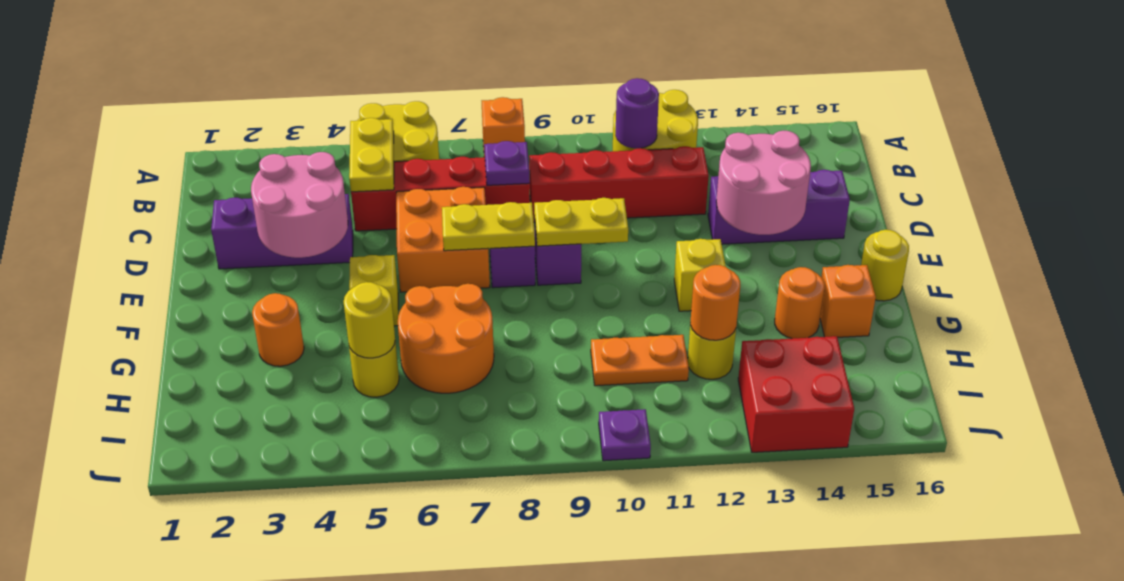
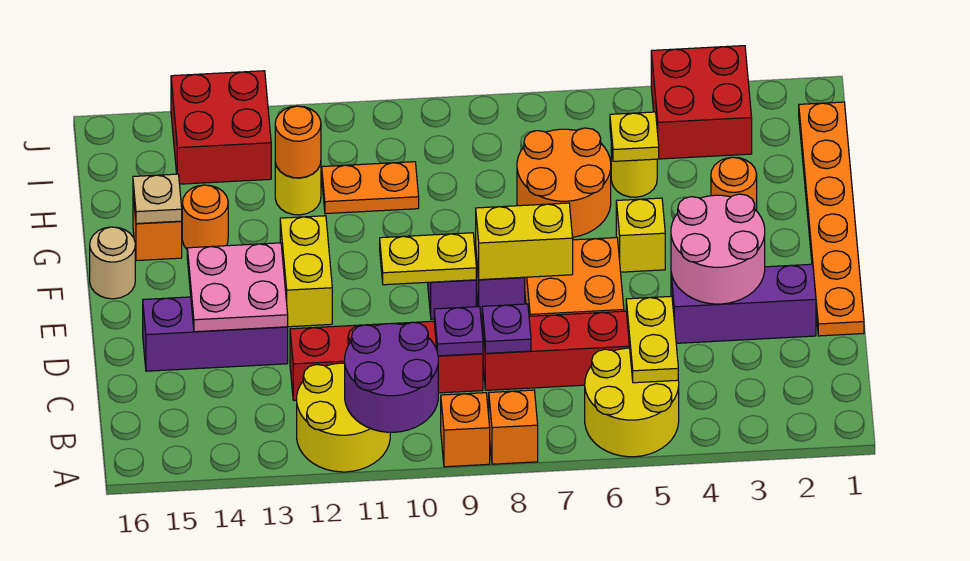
none -> orange 1x1 brick [441,393,490,467]
purple 1x1 round brick [615,78,659,148] -> purple 2x2 round brick [345,322,438,432]
none -> orange 1x6 plate [799,102,864,336]
pink 2x2 round brick [716,131,811,235] -> pink 2x2 plate [187,243,288,332]
yellow 1x2 plate [442,202,535,251] -> yellow 1x2 brick [476,203,573,280]
yellow 1x1 brick [674,239,726,311] -> yellow 1x2 brick [280,216,332,327]
yellow 1x1 round brick [861,230,909,301] -> tan 1x1 round brick [90,227,135,299]
none -> tan 1x1 plate [133,174,182,224]
yellow 1x1 round brick [343,282,395,358] -> yellow 1x1 plate [610,112,659,161]
none -> red 2x2 brick [651,46,752,159]
purple 1x1 plate [599,409,651,461] -> purple 1x1 plate moved to [434,307,483,356]

